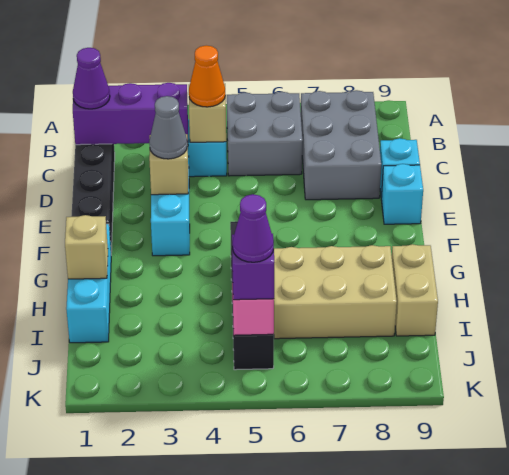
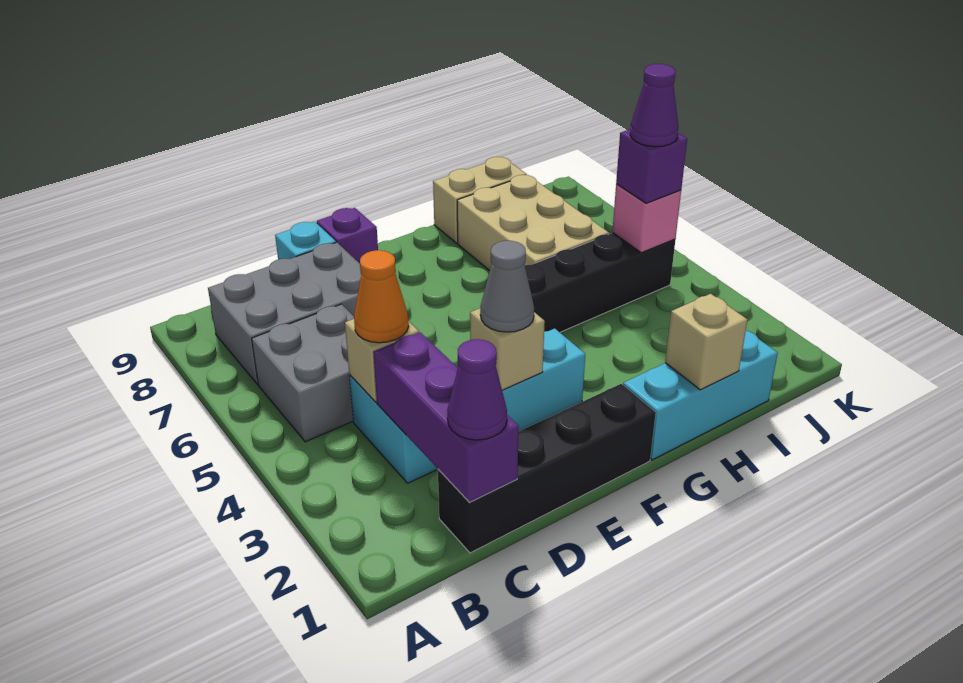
cyan 1x1 brick [381,164,423,224] -> purple 1x1 brick [317,208,378,263]

